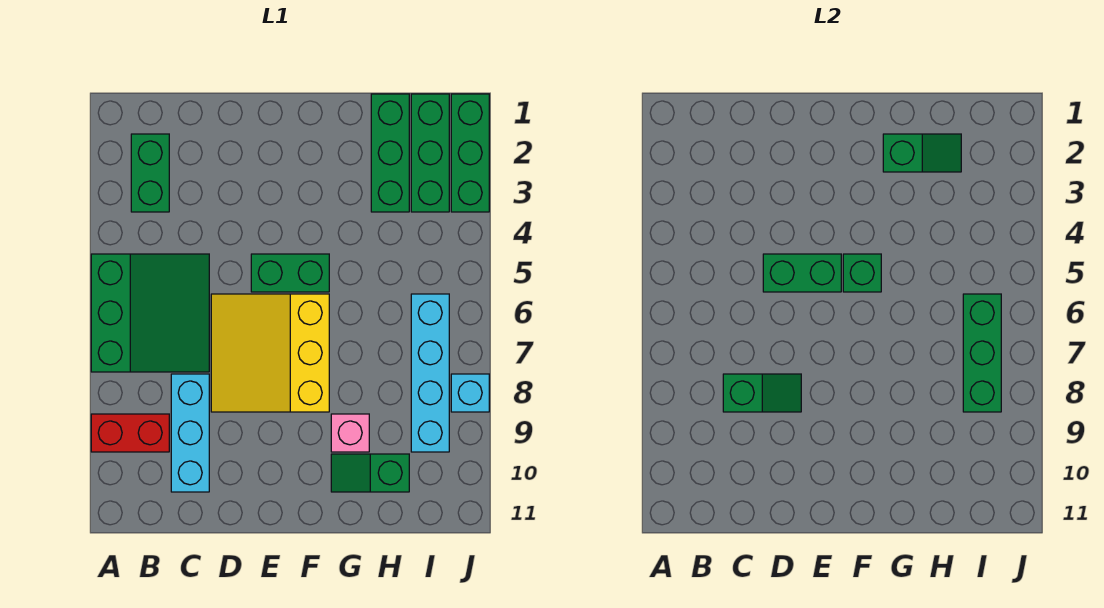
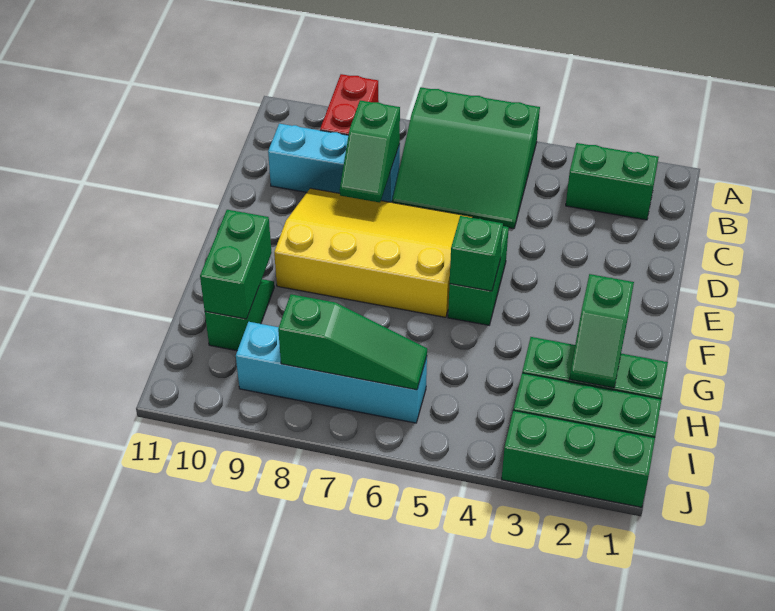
green 1x2 brick [763,254,841,292] -> green 1x2 brick moved to [200,210,272,319]
yellow 3x3 slope [211,294,329,412] -> yellow 3x4 slope [274,188,473,317]
pink 1x1 brick [331,414,369,452] -> none
green 1x3 brick [963,294,1001,412] -> green 1x3 slope [278,294,427,390]
cyan 1x1 brick [451,374,489,412] -> none

